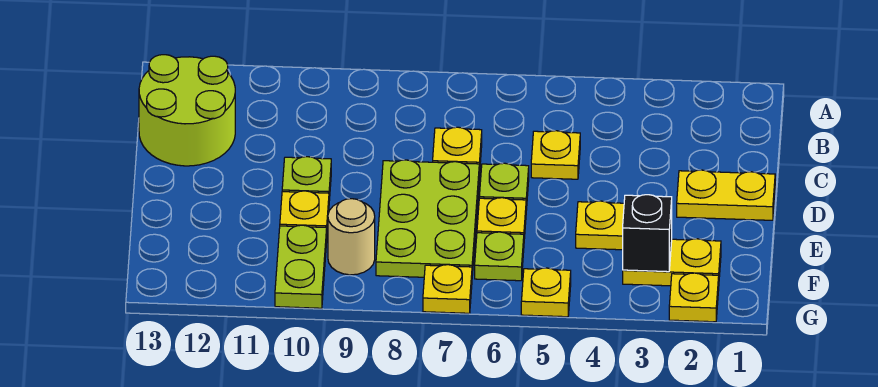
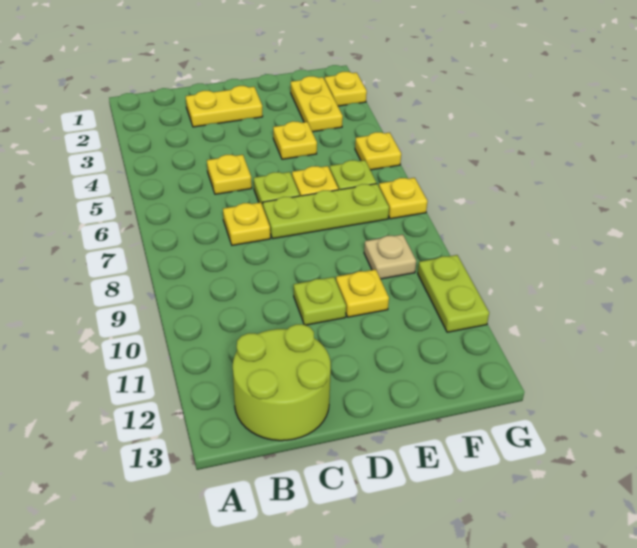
yellow 1x2 plate [677,170,775,220] -> yellow 1x2 plate turned to [186,86,263,127]
lime 2x3 plate [376,160,479,277] -> lime 1x3 plate [263,184,389,239]
black 1x1 brick [623,195,672,272] -> none
tan 1x1 round brick [328,199,375,275] -> tan 1x1 plate [364,235,416,279]
lime 1x2 plate [275,225,327,308] -> lime 1x2 plate turned to [418,255,489,332]

